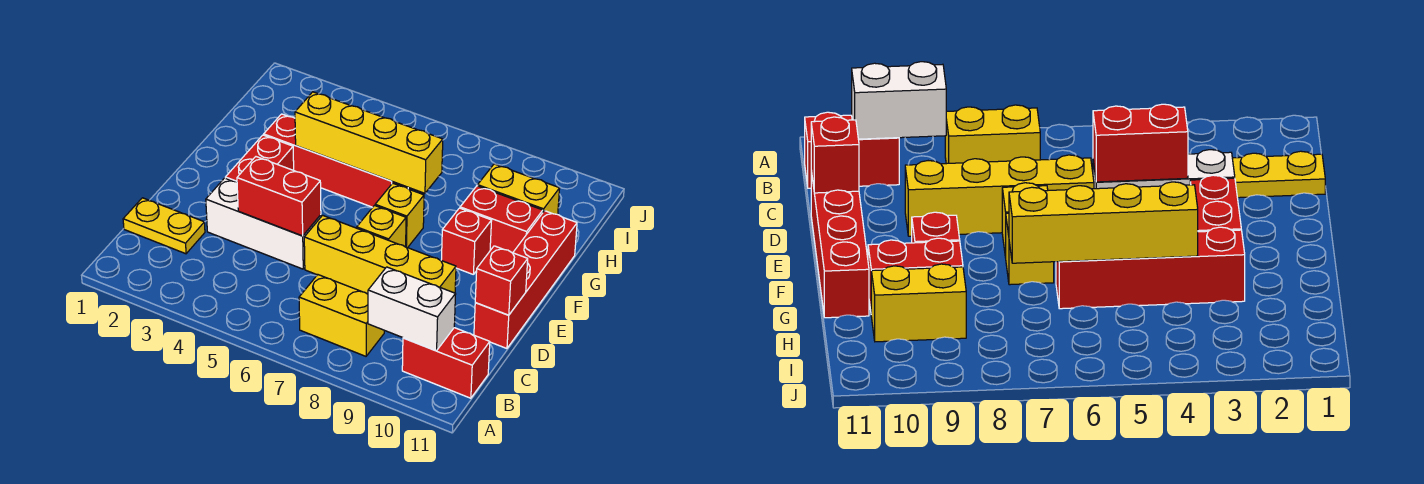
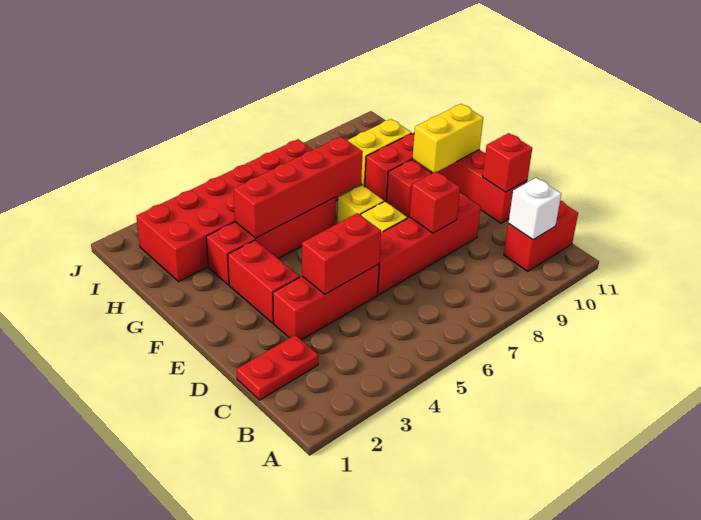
yellow 1x2 brick [299,275,384,356] -> yellow 1x2 brick moved to [413,104,483,173]
white 1x2 brick [368,267,456,351] -> white 1x1 brick [508,178,561,240]
yellow 1x2 plate [123,198,205,254] -> red 1x2 plate [237,335,318,400]
white 1x3 brick [206,178,321,269] -> red 1x3 brick [273,264,379,340]
yellow 1x4 brick [304,215,456,294] -> red 1x4 brick [377,193,481,295]
none -> red 1x1 brick [410,171,460,233]
yellow 1x4 brick [295,92,443,193] -> red 1x4 brick [233,137,363,238]
none -> red 2x6 brick [136,139,338,281]

